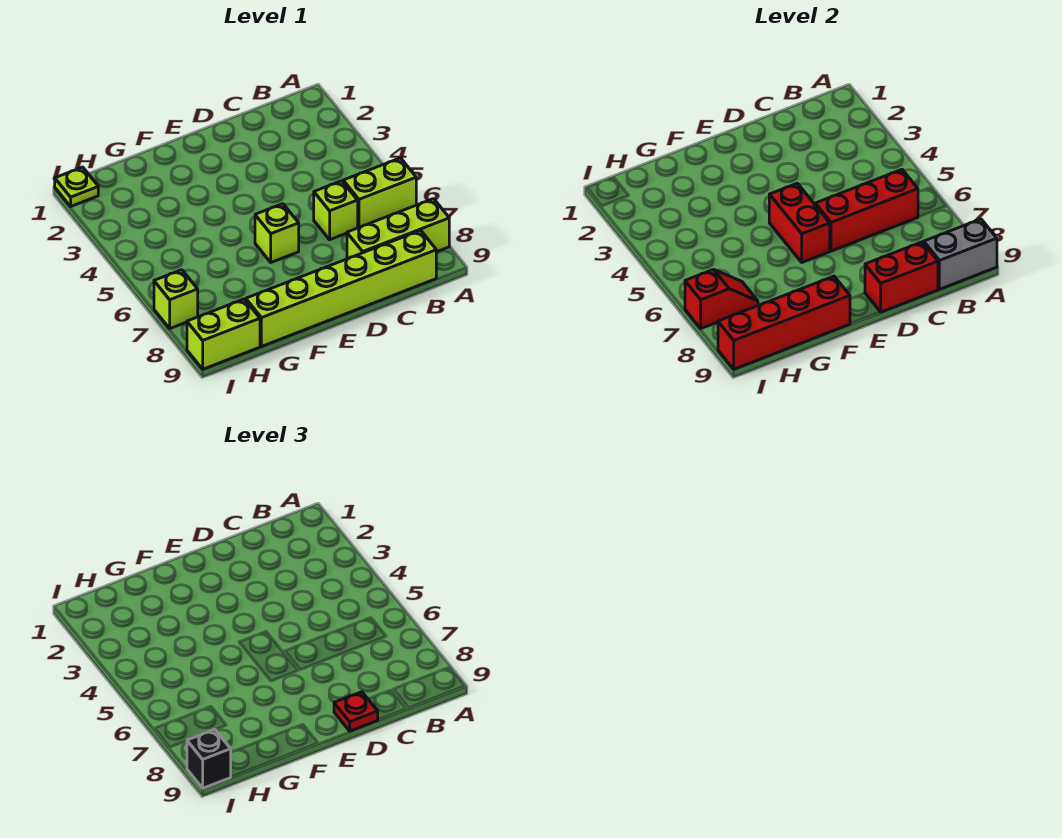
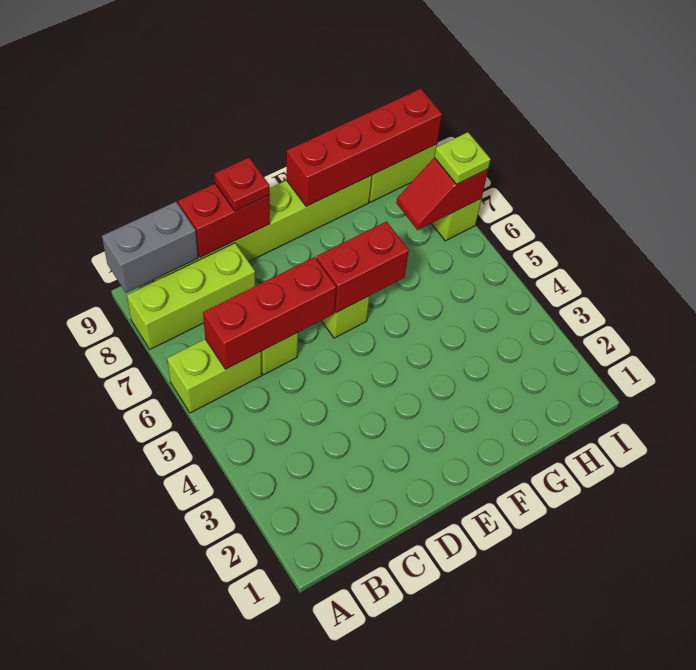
red 1x2 brick [769,183,830,262] -> red 1x2 brick turned to [316,221,409,313]
lime 1x1 plate [55,167,98,206] -> lime 1x1 plate moved to [434,132,491,184]
black 1x1 brick [187,730,231,788] -> none

